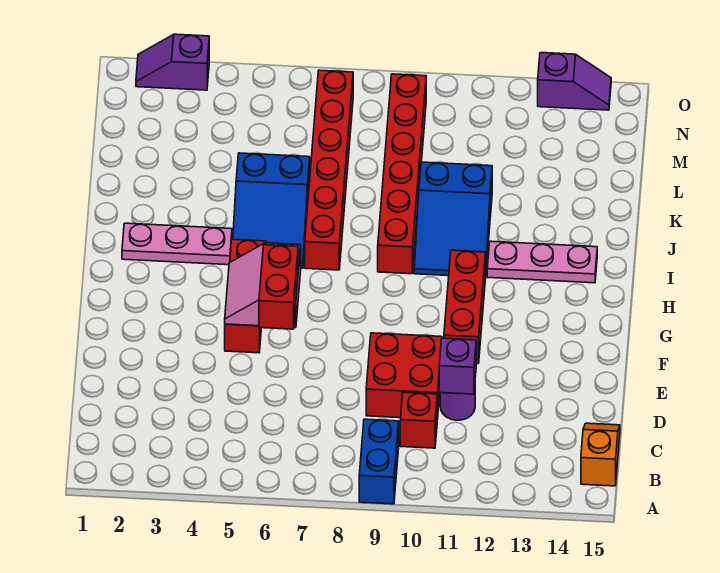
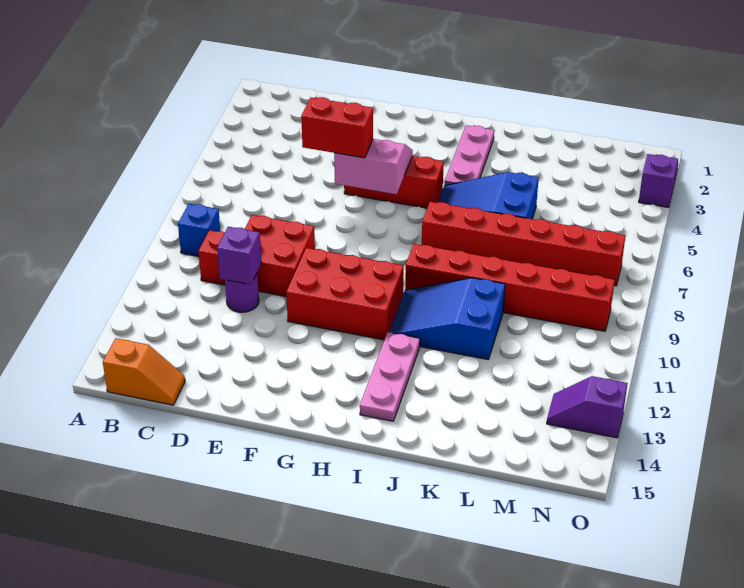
blue 1x2 brick [359,419,399,504] -> blue 1x1 brick [178,204,220,256]
red 1x3 brick [444,250,486,364] -> red 2x3 brick [286,248,404,340]
purple 1x2 slope [538,53,611,110] -> purple 1x2 slope turned to [547,376,628,438]

